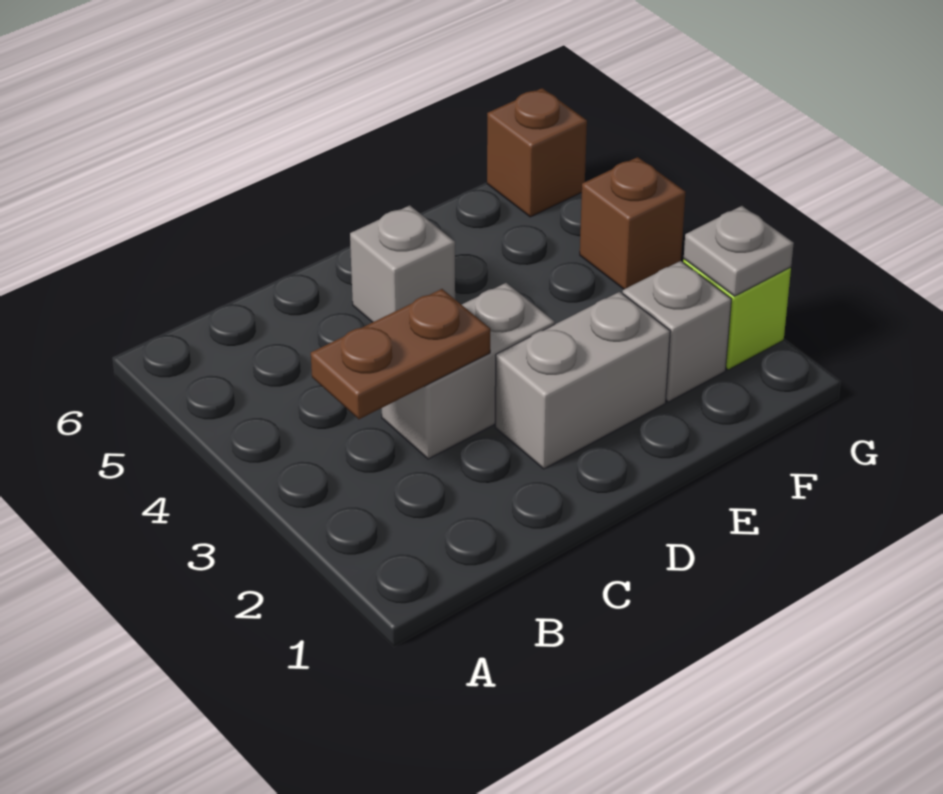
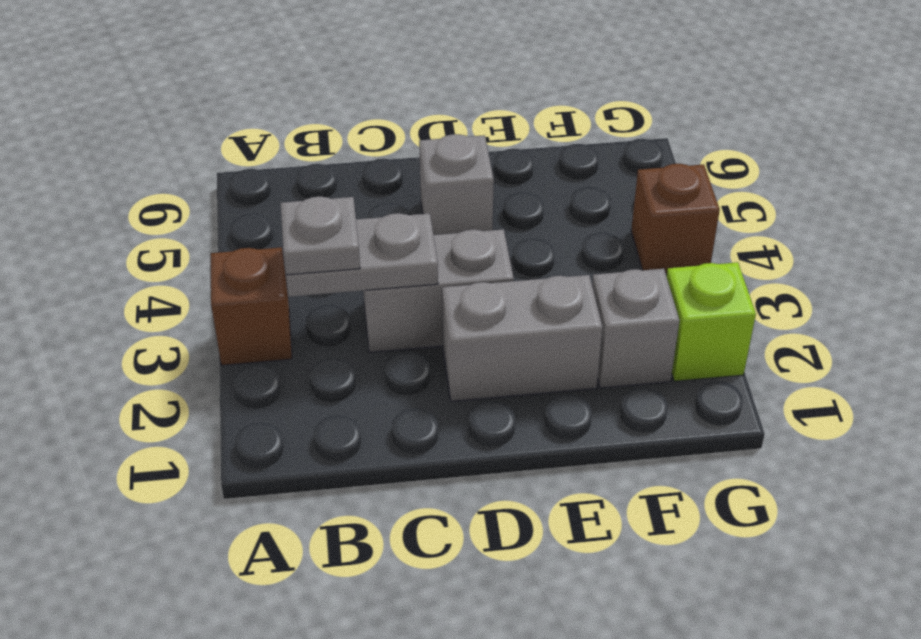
brown 1x2 plate [311,289,490,419] -> grey 1x2 plate [286,213,438,297]
grey 1x1 plate [684,206,794,296] -> grey 1x1 plate moved to [281,197,360,275]
brown 1x1 brick [487,88,587,217] -> brown 1x1 brick moved to [211,247,292,365]

